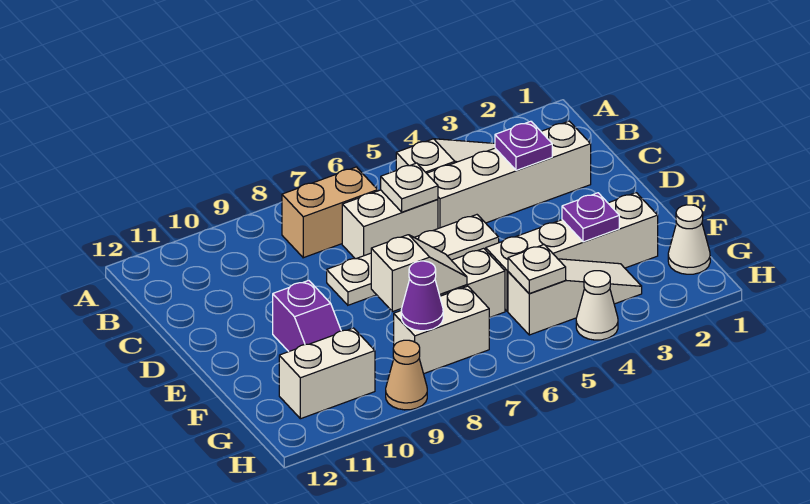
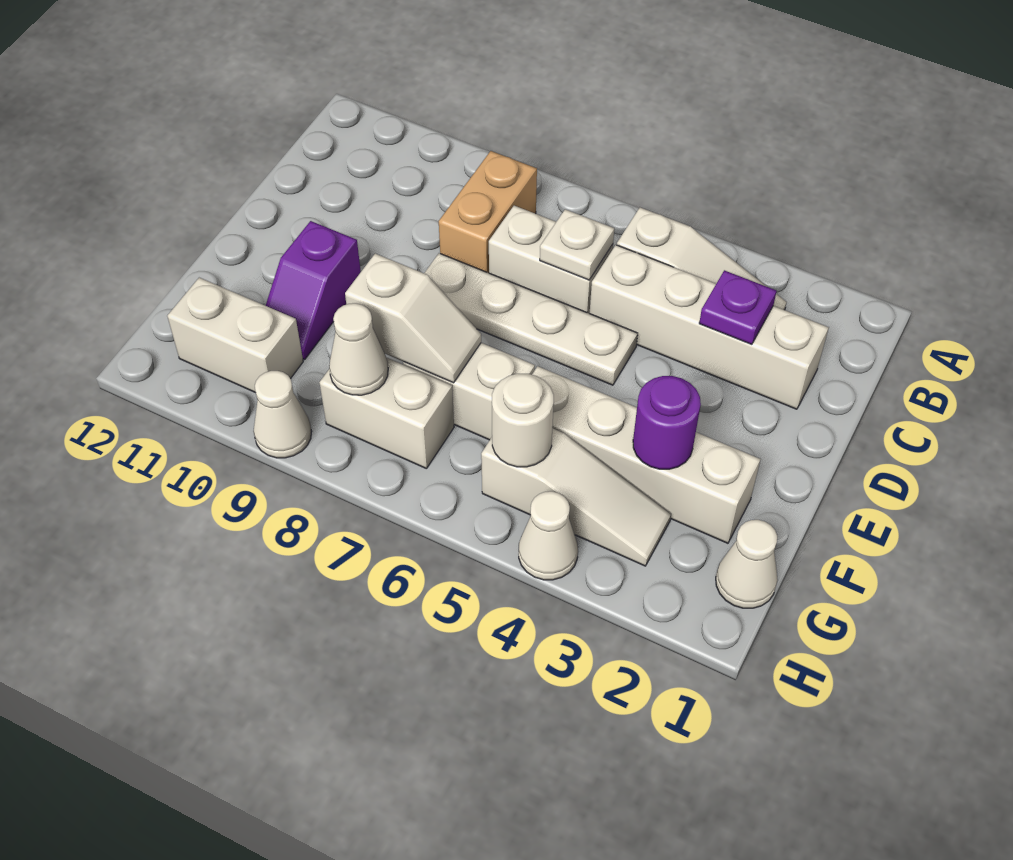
tan 1x2 brick [282,167,378,258] -> tan 1x2 brick turned to [439,151,537,273]
purple 1x1 plate [562,193,619,242] -> purple 1x1 round brick [633,376,701,469]
white 1x1 plate [508,245,566,294] -> white 1x1 round brick [492,374,554,467]
purple 1x1 cone [401,261,443,331] -> white 1x1 cone [329,303,388,395]
tan 1x1 cone [386,340,427,410] -> white 1x1 cone [254,371,312,458]

